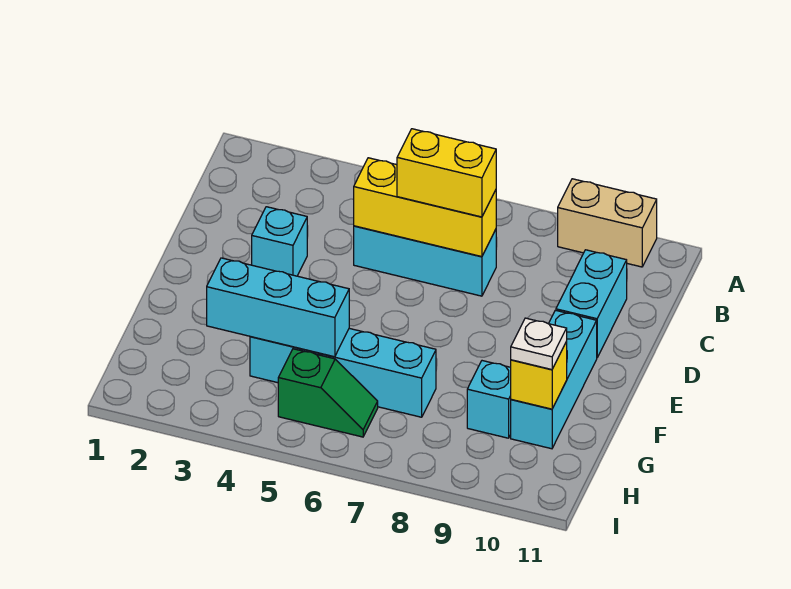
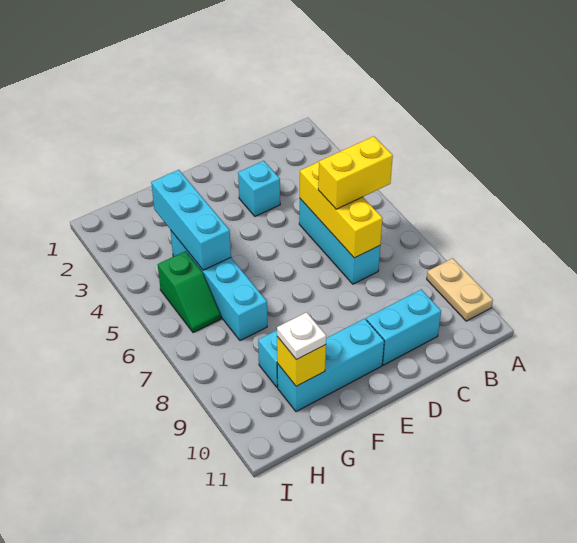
tan 1x2 brick [558,179,657,267] -> tan 1x2 plate [427,258,493,321]
yellow 1x2 brick [397,129,496,217] -> yellow 1x2 brick turned to [318,136,393,209]

